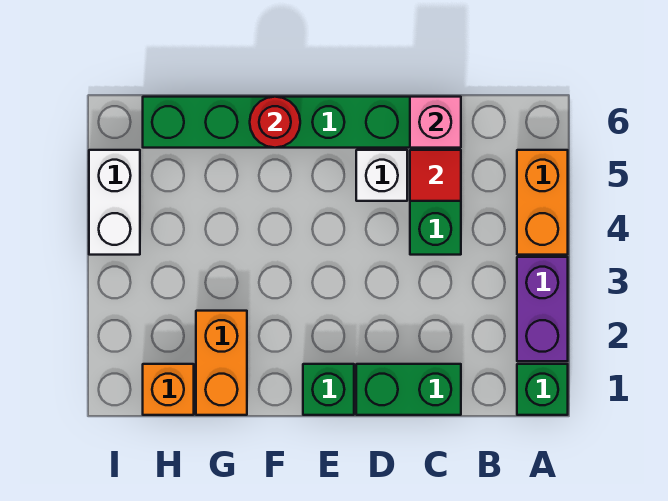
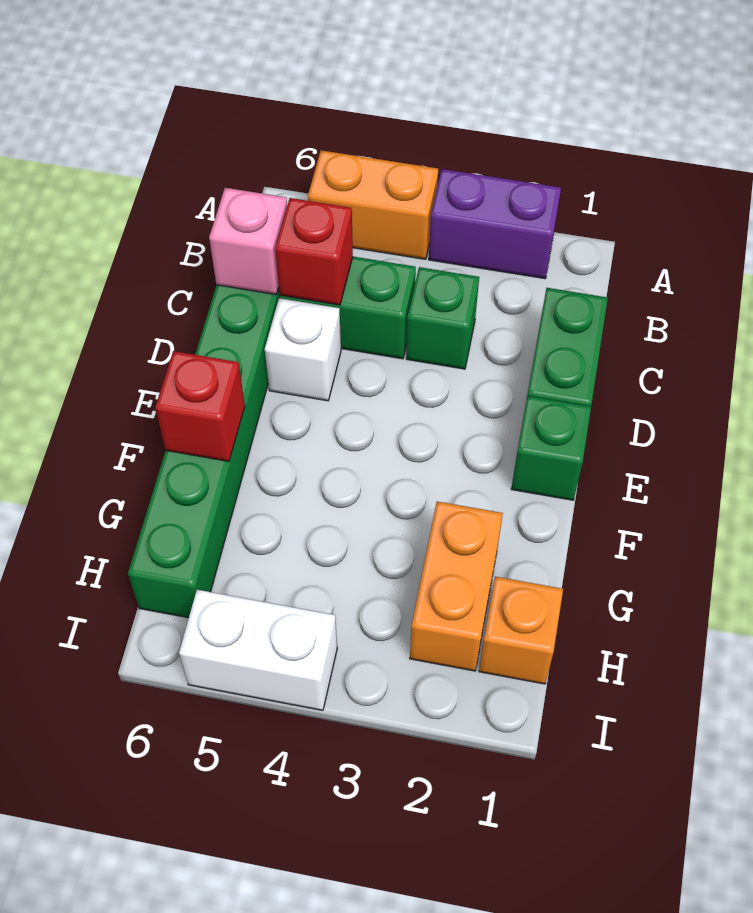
green 1x1 brick [517,364,568,415] -> green 1x1 brick moved to [406,267,479,369]
red 1x1 tile [410,150,461,201] -> red 1x1 brick [275,198,353,305]
red 1x1 round brick [250,97,300,148] -> red 1x1 brick [155,351,245,461]
orange 1x2 brick [196,311,247,415] -> orange 1x2 brick turned to [410,501,503,671]

